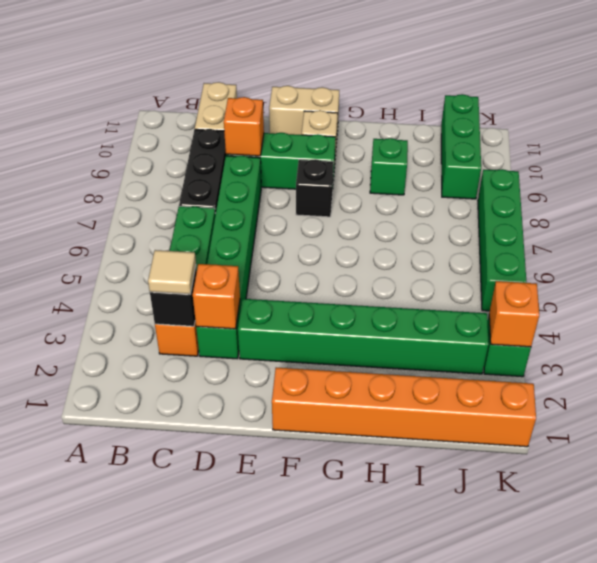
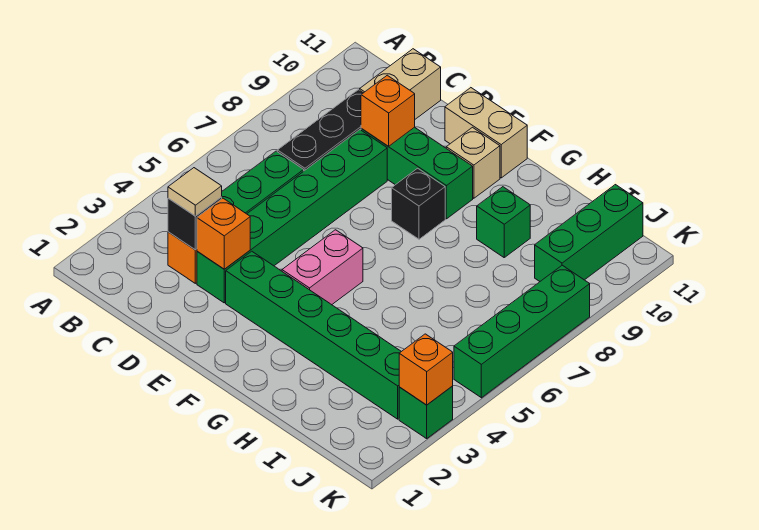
orange 1x6 brick [272,367,536,447] -> none
none -> pink 1x2 brick [282,230,363,305]

